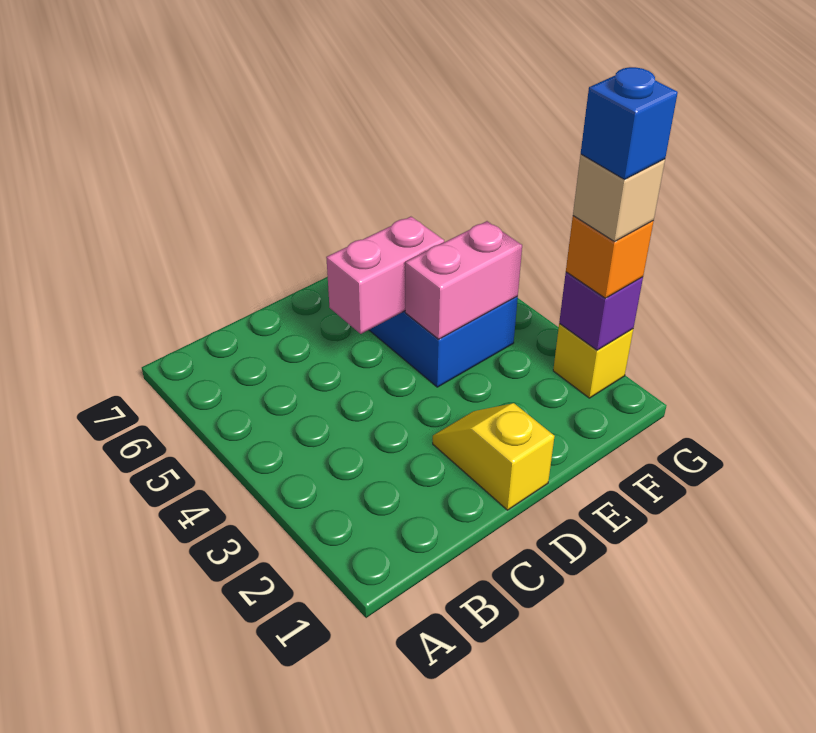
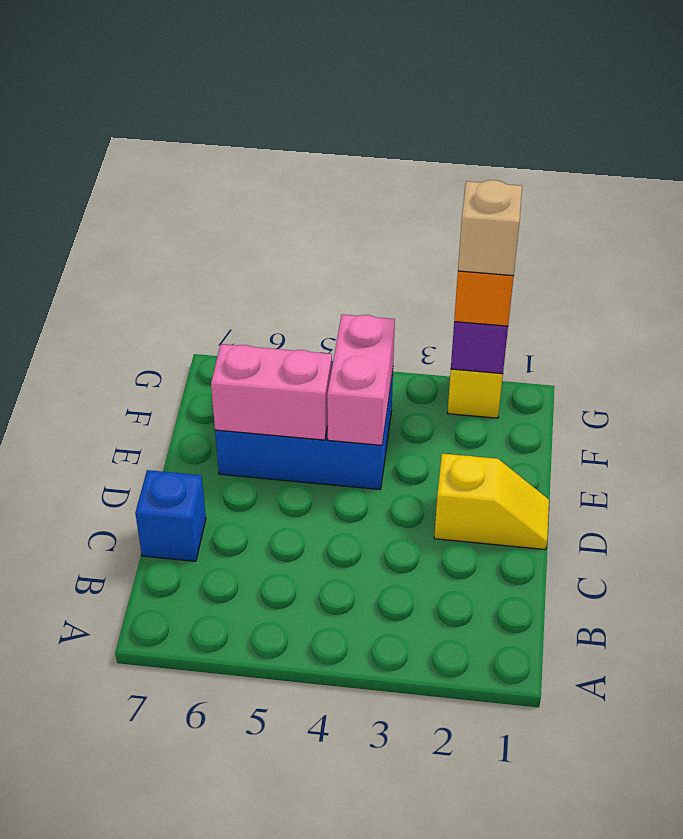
yellow 1x2 slope [433,403,555,510] -> yellow 1x2 slope turned to [434,454,549,550]
pink 1x2 brick [326,217,444,334] -> pink 1x2 brick turned to [211,344,332,440]
blue 1x1 brick [581,67,678,180] -> blue 1x1 brick moved to [135,470,206,561]

